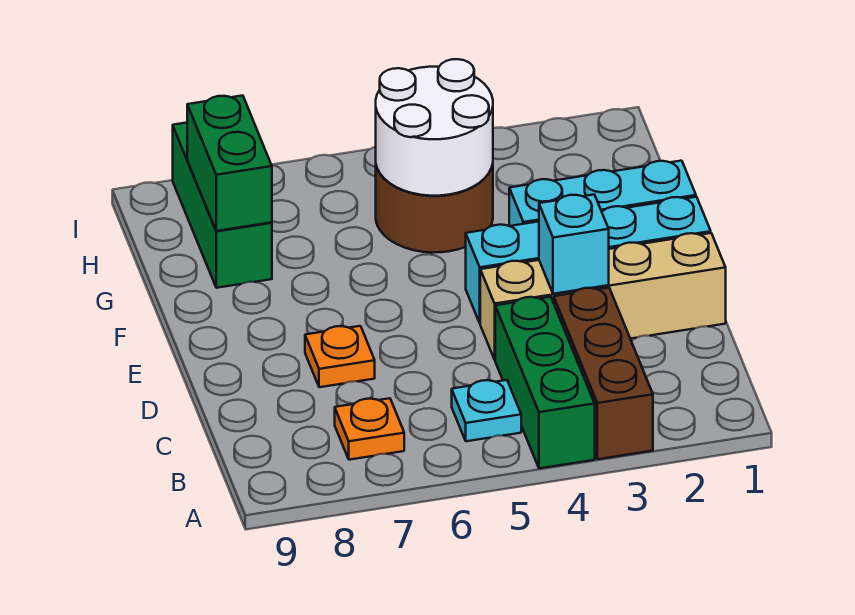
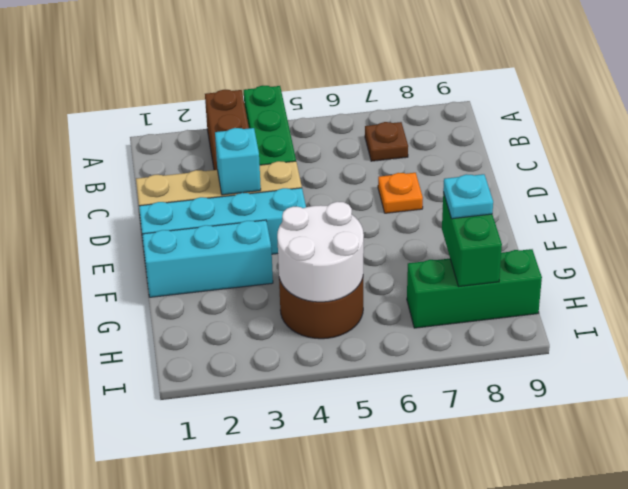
cyan 1x1 plate [452,380,521,441] -> cyan 1x1 plate moved to [443,174,493,219]
orange 1x1 plate [335,398,404,460] -> brown 1x1 plate [365,122,408,161]
green 1x3 brick [173,123,272,288] -> green 1x3 brick turned to [407,249,542,328]

